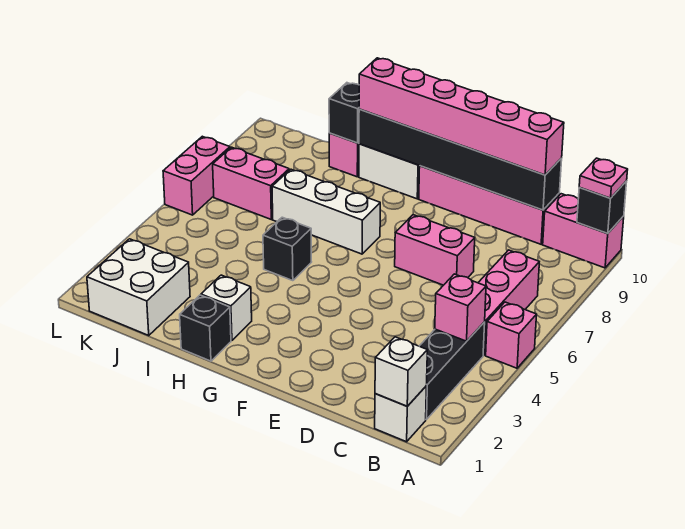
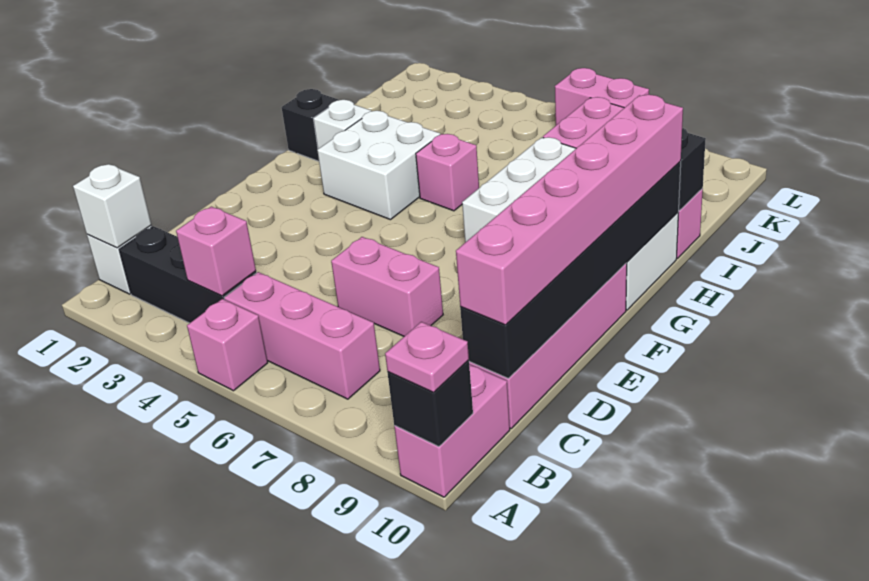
pink 1x2 brick [395,215,475,285] -> pink 1x2 brick turned to [331,237,443,336]
black 1x1 brick [263,217,311,281] -> pink 1x1 brick [416,134,479,211]
white 2x2 brick [87,239,190,335] -> white 2x2 brick moved to [317,111,440,220]

